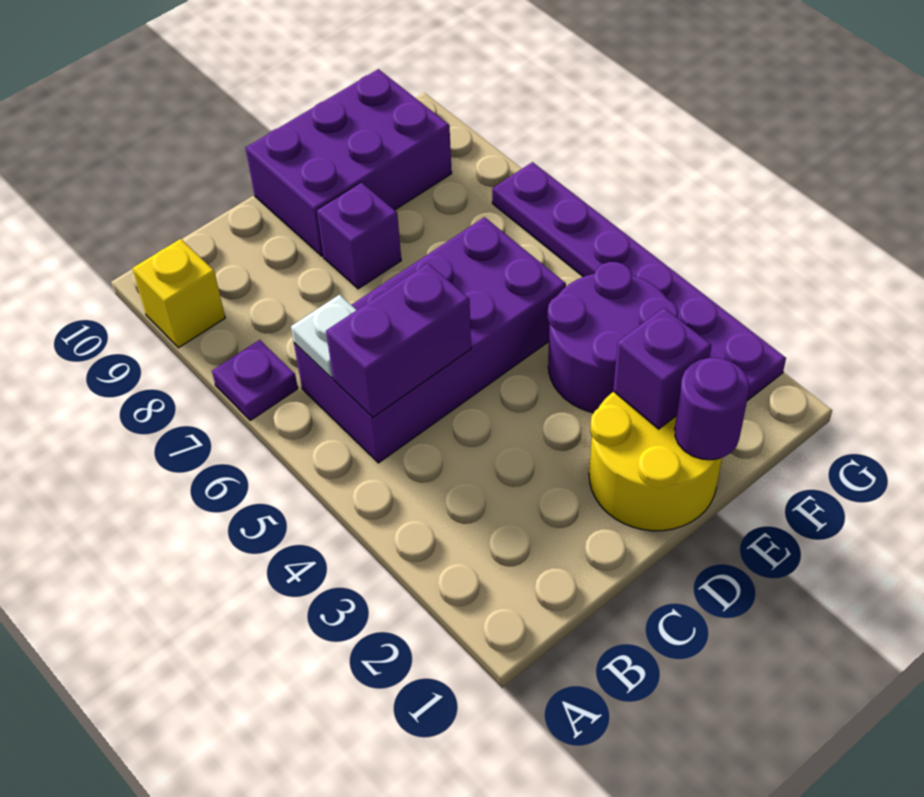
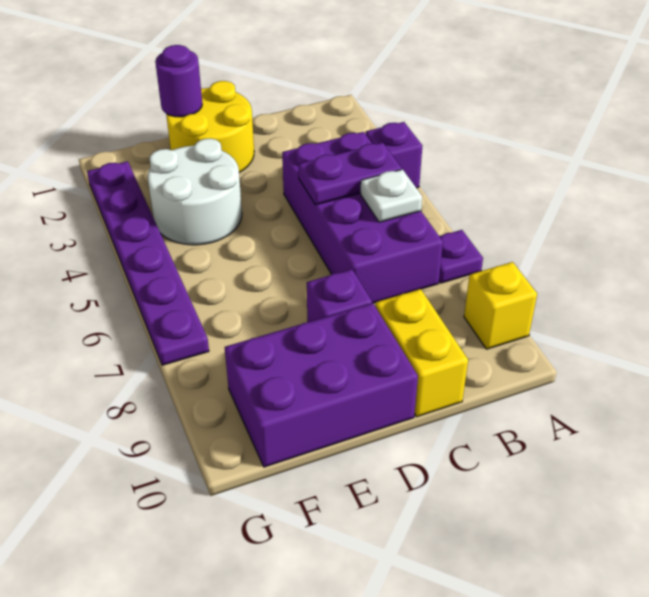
purple 2x4 brick [294,217,566,463] -> purple 2x4 brick turned to [282,132,443,303]
purple 1x2 brick [326,263,471,417] -> purple 1x2 plate [298,143,402,205]
none -> yellow 1x2 brick [375,289,468,417]
purple 1x1 brick [613,308,712,429] -> purple 1x1 brick moved to [366,122,422,188]
purple 2x2 round brick [548,262,678,413] -> white 2x2 round brick [148,139,242,245]

